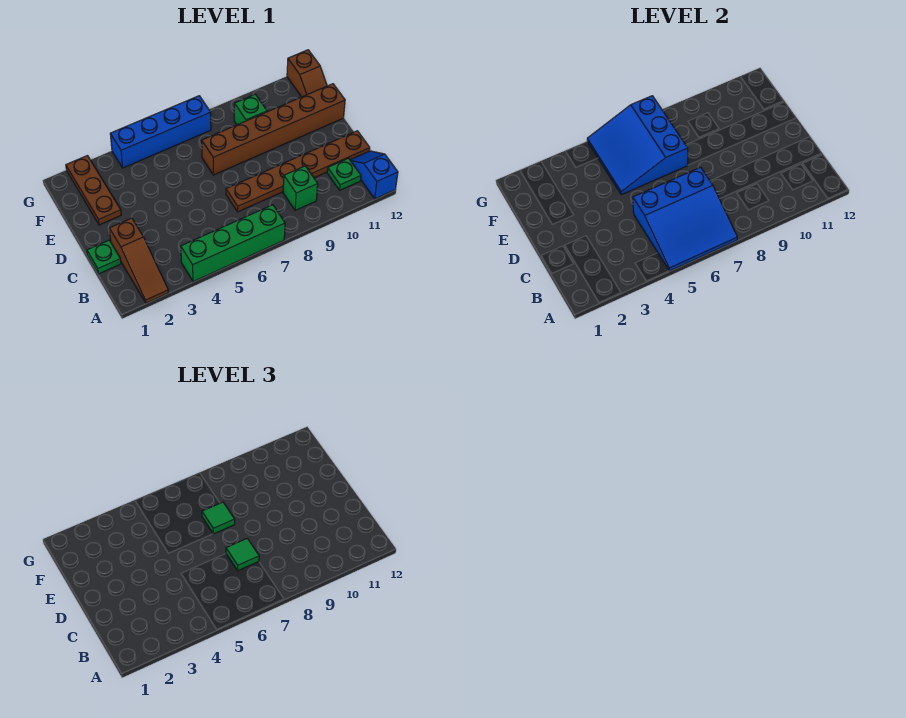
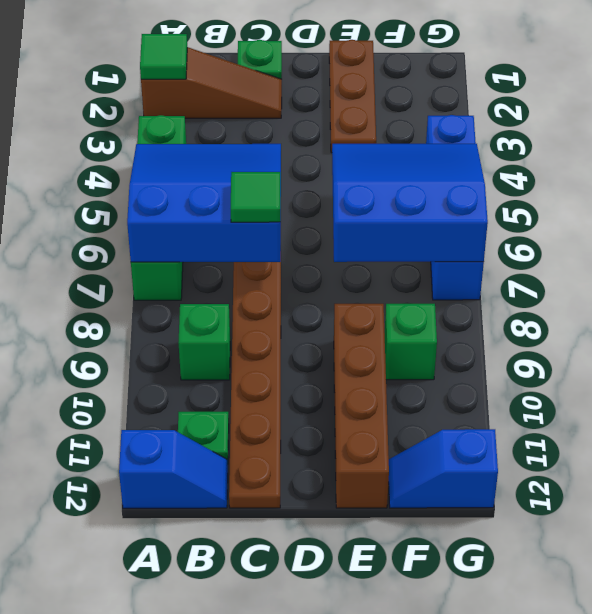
brown 1x3 slope [109,218,168,303] -> brown 1x3 slope turned to [141,47,282,118]
blue 3x3 slope [633,167,737,271] -> blue 3x3 slope turned to [127,144,281,262]
brown 1x3 plate [66,156,121,225] -> brown 1x3 plate turned to [329,40,376,153]
brown 1x6 brick [202,84,345,175] -> brown 1x4 brick [334,304,389,508]
green 1x1 tile [202,502,235,534] -> green 1x1 tile moved to [140,34,187,79]
brown 1x2 slope [287,50,327,97] -> blue 1x2 slope [389,429,498,508]

